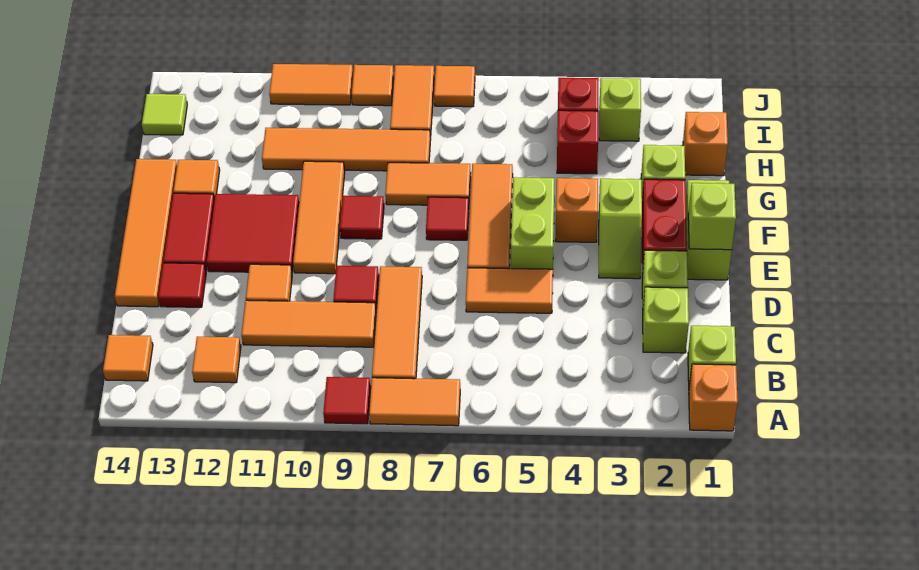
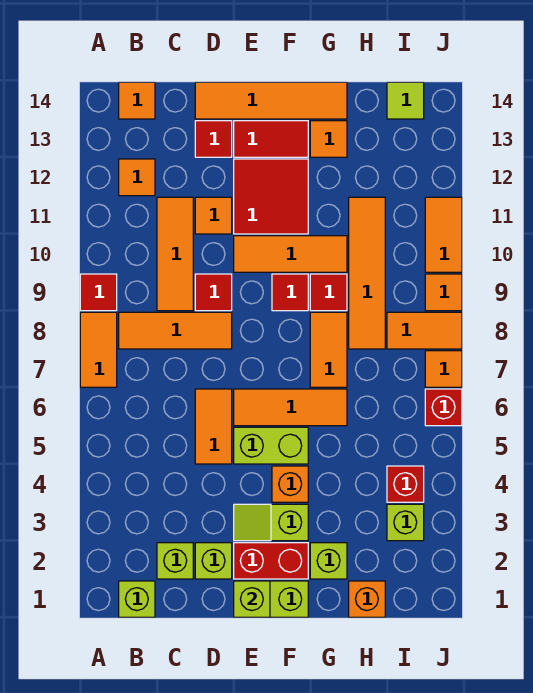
orange 1x1 brick [689,364,738,431] -> none
red 1x1 tile [426,197,469,240] -> red 1x1 tile moved to [310,274,347,311]
red 1x1 brick [557,110,598,174] -> red 1x1 brick moved to [425,389,462,426]

